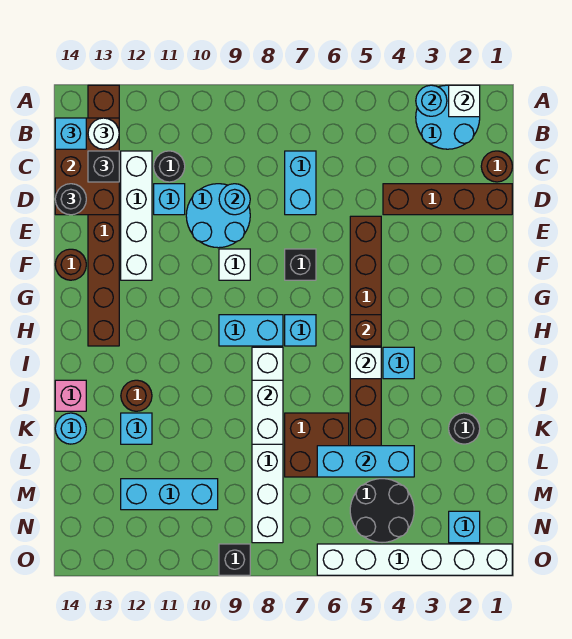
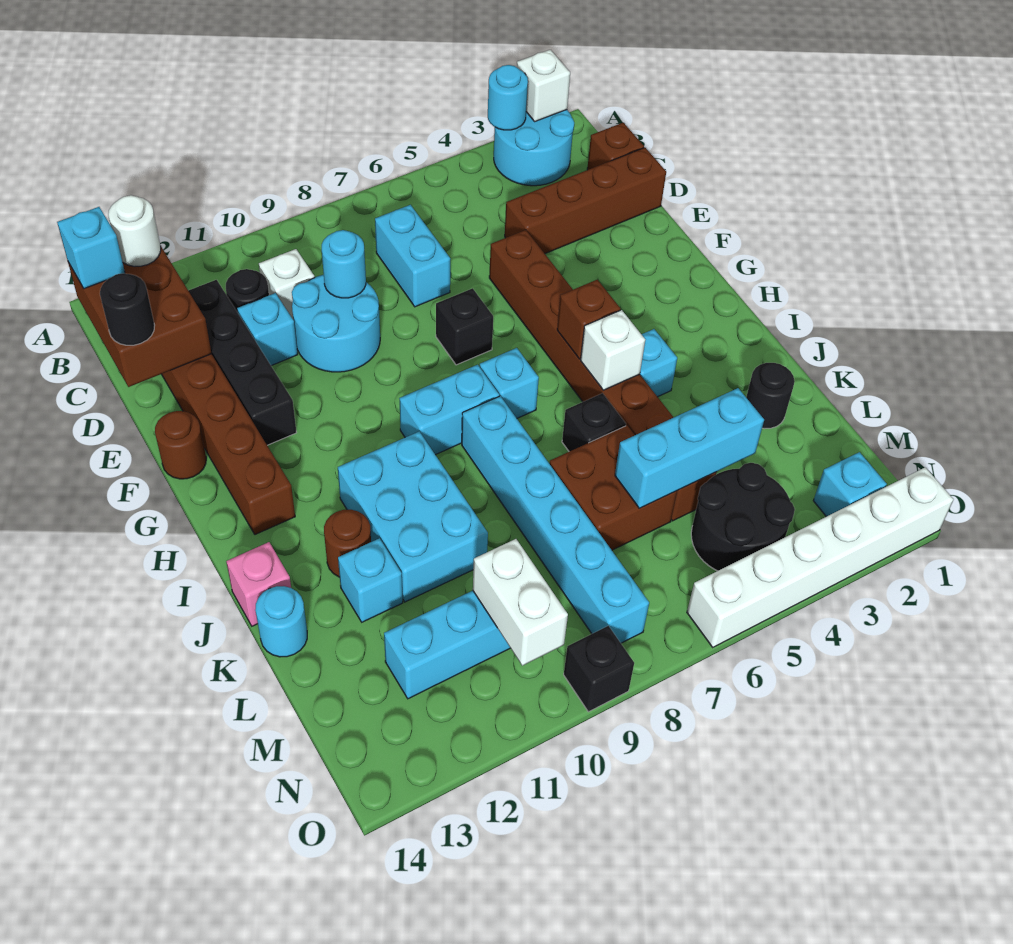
brown 1x1 round brick [481,151,512,182] -> brown 1x1 brick [587,123,644,170]
white 1x4 brick [121,151,152,280] -> black 1x4 brick [188,280,297,445]
black 1x1 brick [88,151,119,182] -> black 1x1 brick moved to [562,393,626,452]
white 1x1 brick [219,249,250,280] -> white 1x1 brick moved to [259,249,315,319]
white 1x6 brick [252,347,283,543] -> cyan 1x6 brick [462,396,649,643]
none -> cyan 2x3 brick [338,432,488,602]
white 1x2 brick [252,380,283,444] -> white 1x2 brick moved to [473,539,568,666]

